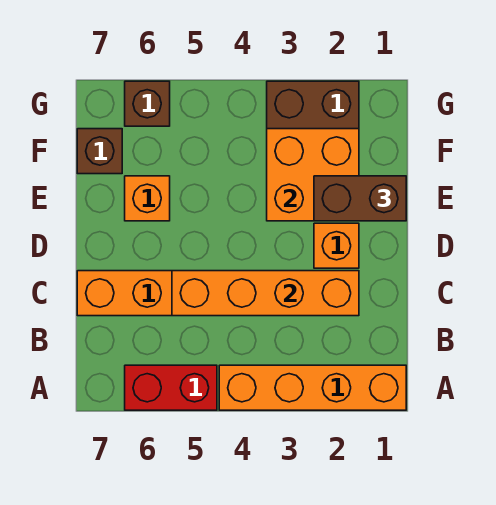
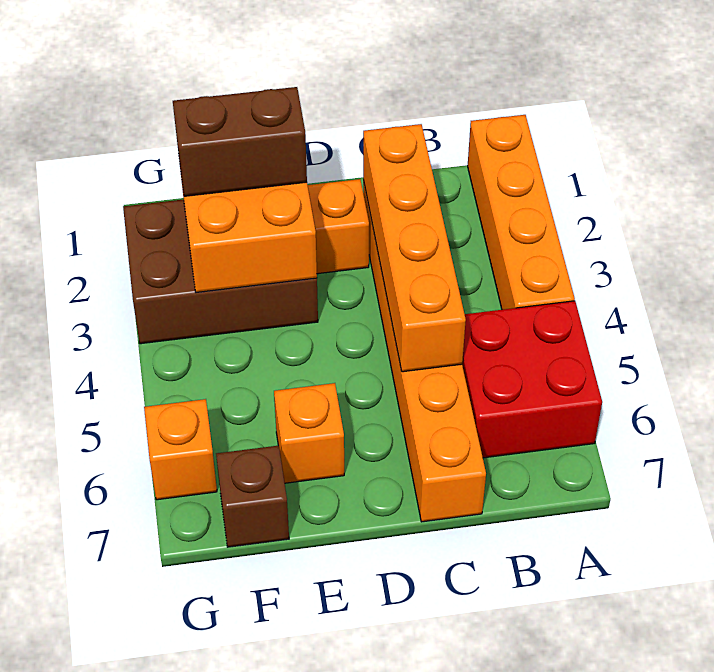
red 1x2 brick [125,365,217,410] -> red 2x2 brick [462,301,602,458]
brown 1x2 brick [314,176,406,221] -> brown 1x2 brick turned to [173,87,307,196]
brown 1x1 brick [125,81,170,126] -> orange 1x1 brick [144,399,217,500]

